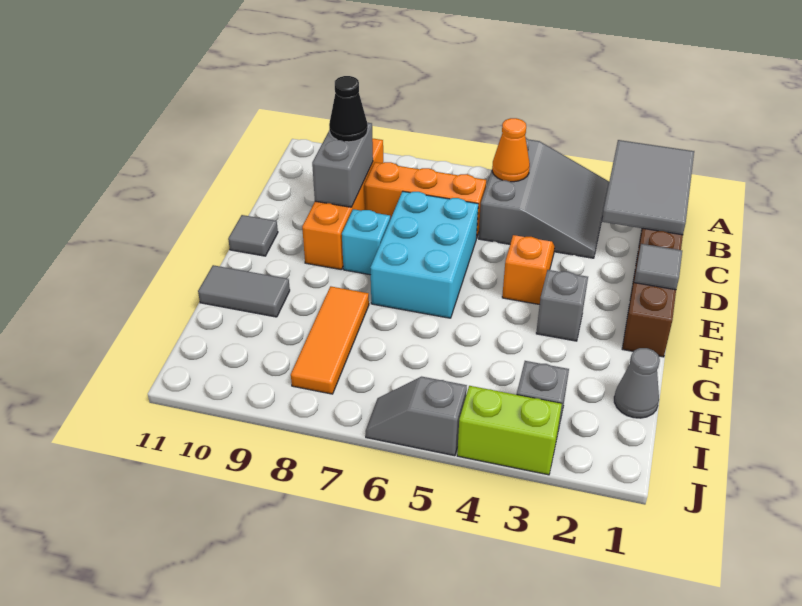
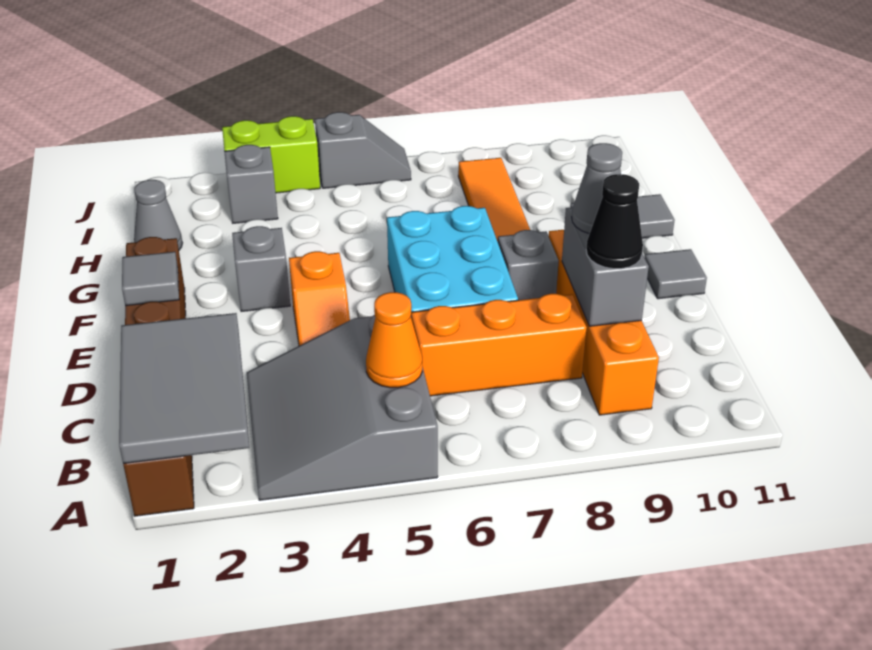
none -> grey 1x1 cone [572,143,622,234]
cyan 1x1 brick [342,209,390,275] -> grey 1x1 brick [498,230,559,300]

